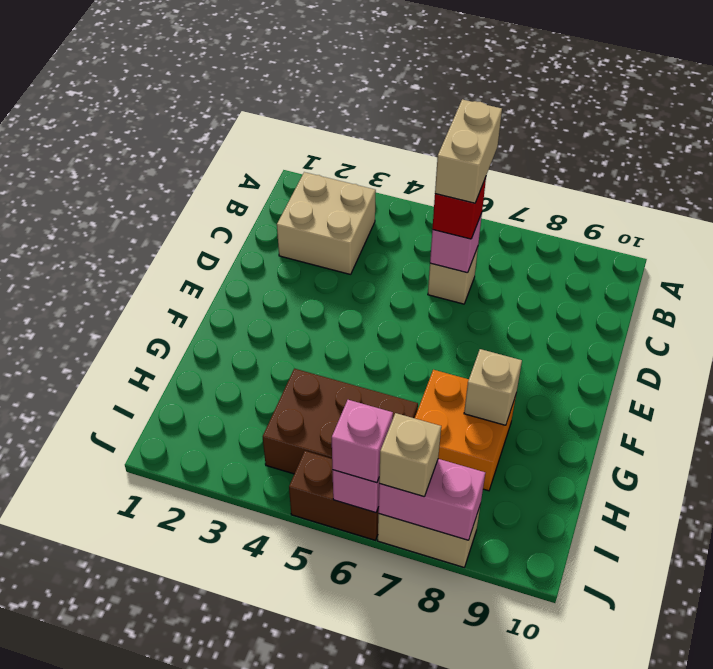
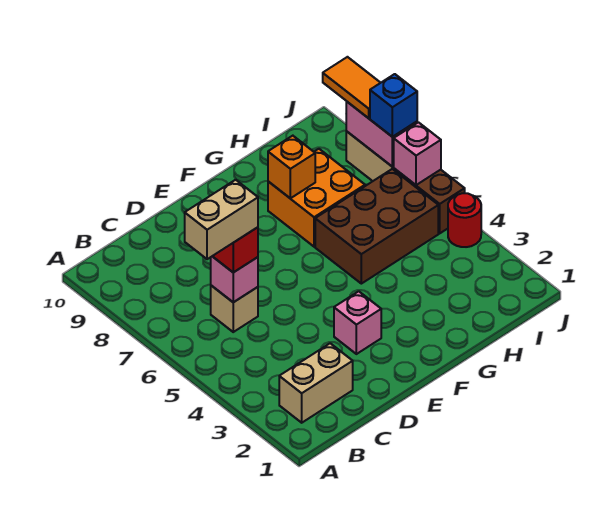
tan 2x2 brick [277,172,376,274] -> tan 1x2 brick [279,343,353,423]
tan 1x1 brick [464,349,522,425] -> orange 1x1 brick [268,136,315,198]
brown 2x3 brick [263,369,418,474] -> brown 2x3 brick turned to [315,169,438,284]
none -> red 1x1 round brick [448,193,481,247]
pink 1x1 brick [332,400,393,483] -> pink 1x1 brick moved to [334,291,381,354]
tan 1x1 brick [379,413,441,497] -> blue 1x1 brick [370,74,417,137]
none -> orange 1x2 tile [323,57,380,118]

